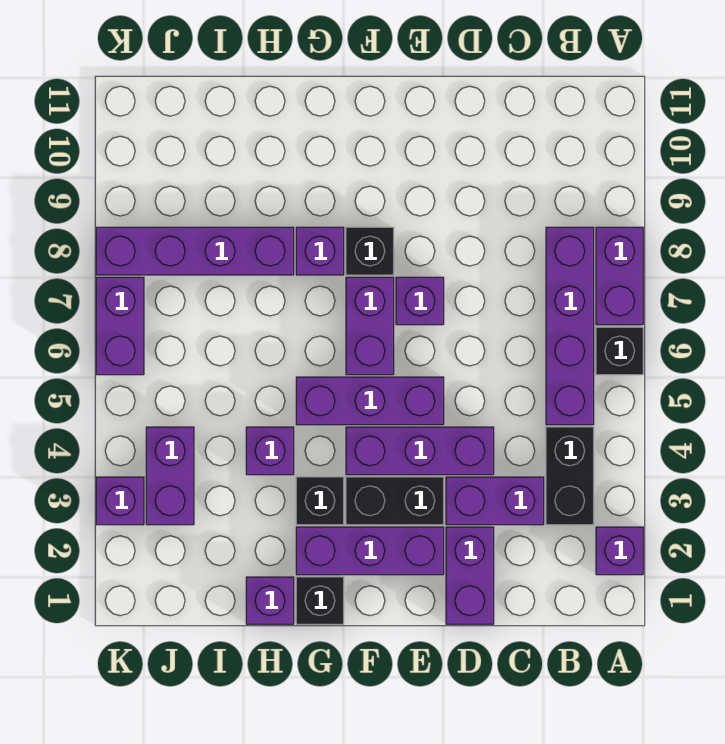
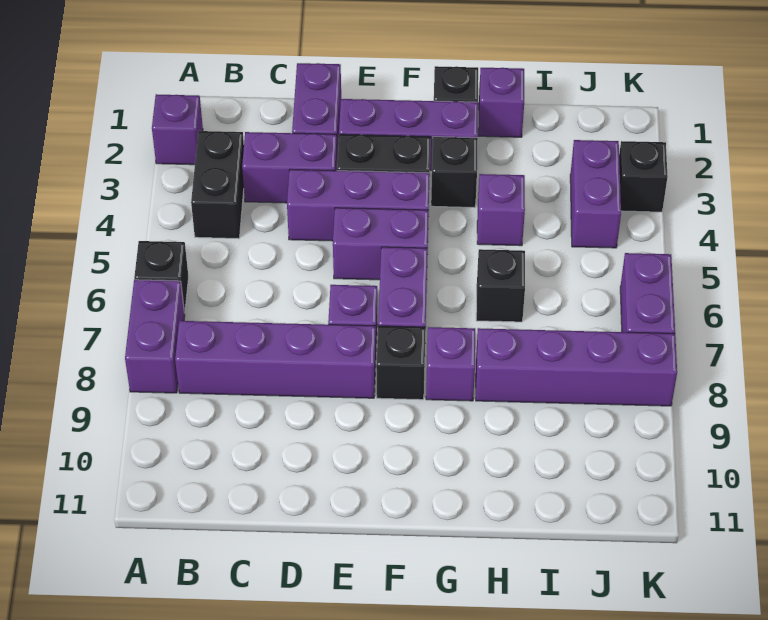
purple 1x4 brick [546,227,594,425] -> purple 1x4 brick turned to [175,321,376,398]
purple 1x3 brick [296,377,444,425] -> purple 1x2 brick [333,208,429,280]
none -> black 1x1 brick [476,249,525,322]
purple 1x1 brick [96,477,144,525] -> black 1x1 brick [619,141,668,212]

